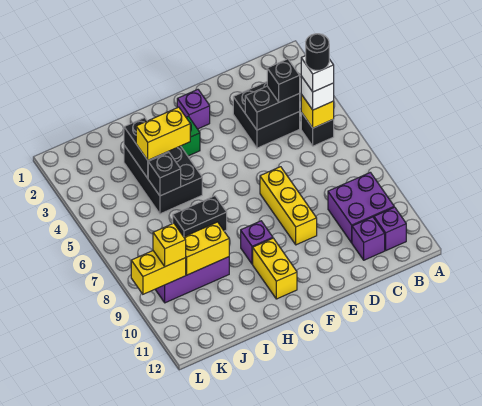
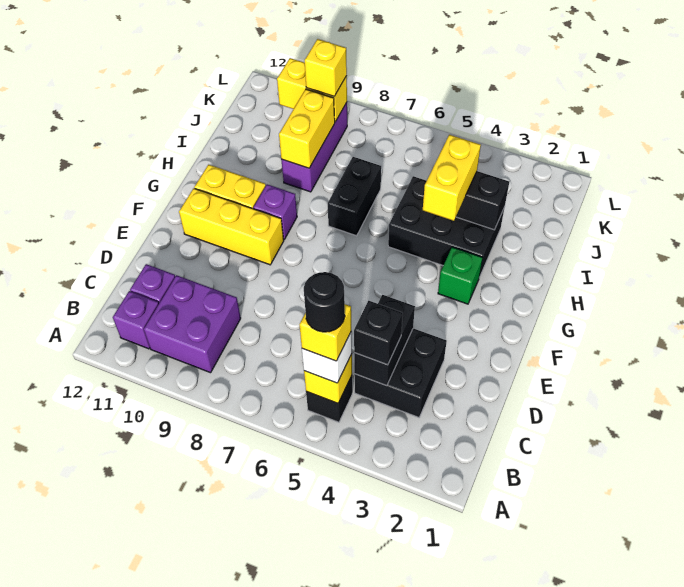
white 1x1 brick [301,56,334,92] -> yellow 1x1 brick [300,304,351,361]
yellow 1x3 brick [260,167,317,245] -> yellow 1x3 brick moved to [179,188,284,265]
purple 1x1 brick [177,90,210,129] -> none
black 1x1 brick [148,153,181,196] -> none
yellow 1x2 brick [131,251,186,294] -> yellow 1x2 brick turned to [277,58,347,122]

